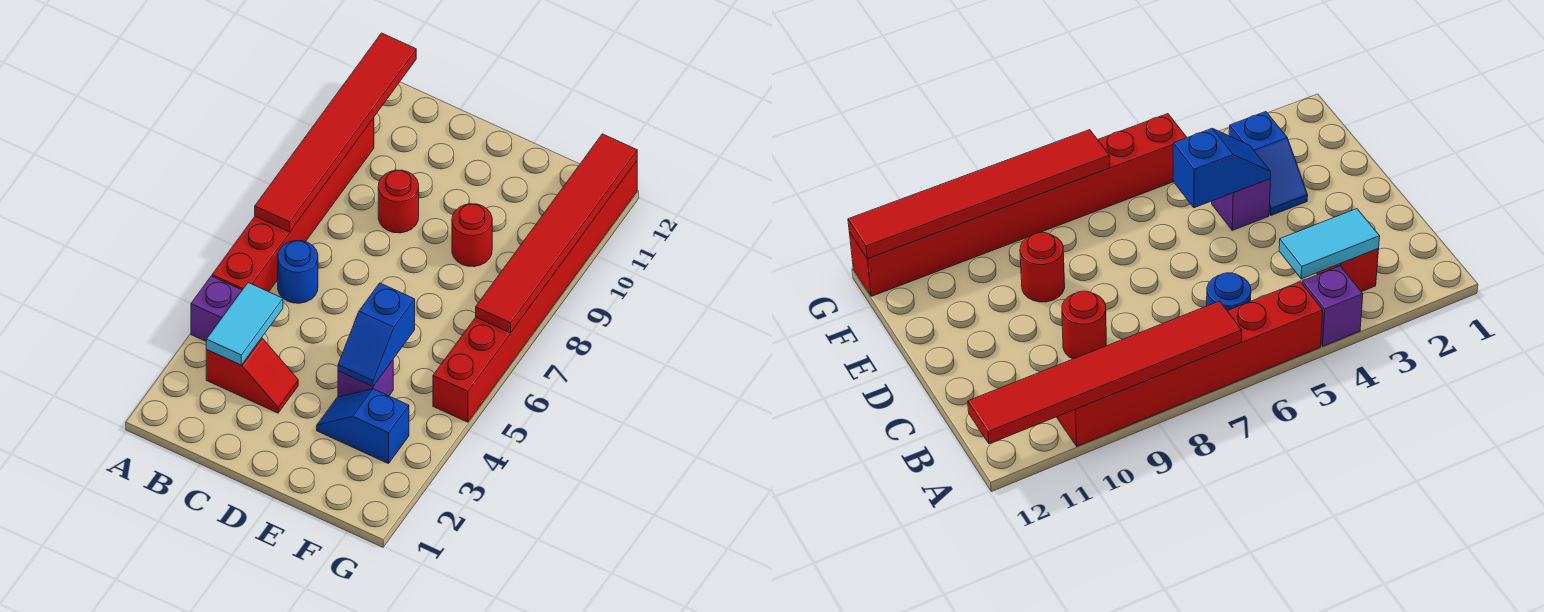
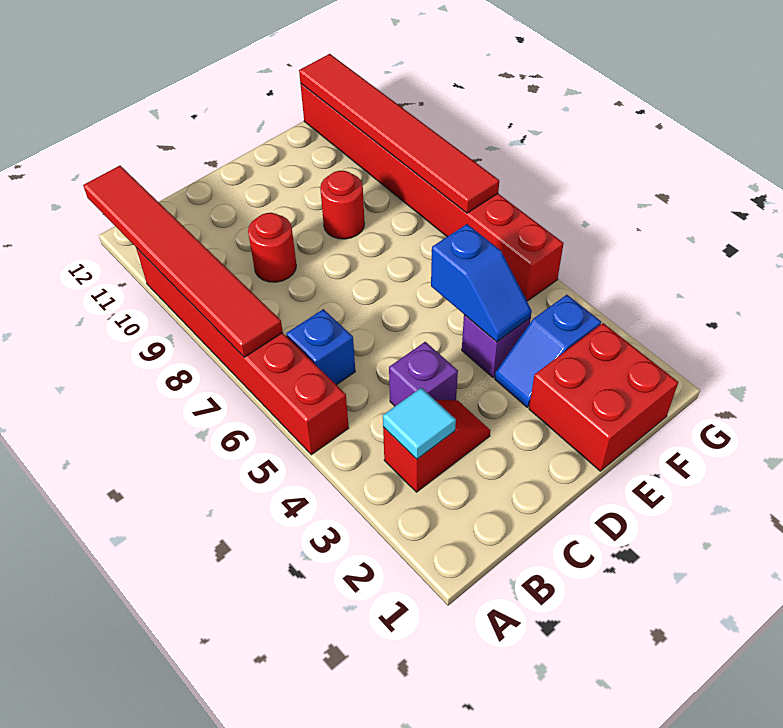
purple 1x1 brick [191,276,242,341] -> purple 1x1 brick moved to [389,342,458,406]
cyan 1x2 tile [206,283,283,365] -> cyan 1x1 tile [383,388,456,459]
blue 1x1 round brick [278,241,318,303] -> blue 1x1 brick [286,309,355,385]
none -> red 2x2 brick [529,323,678,471]

